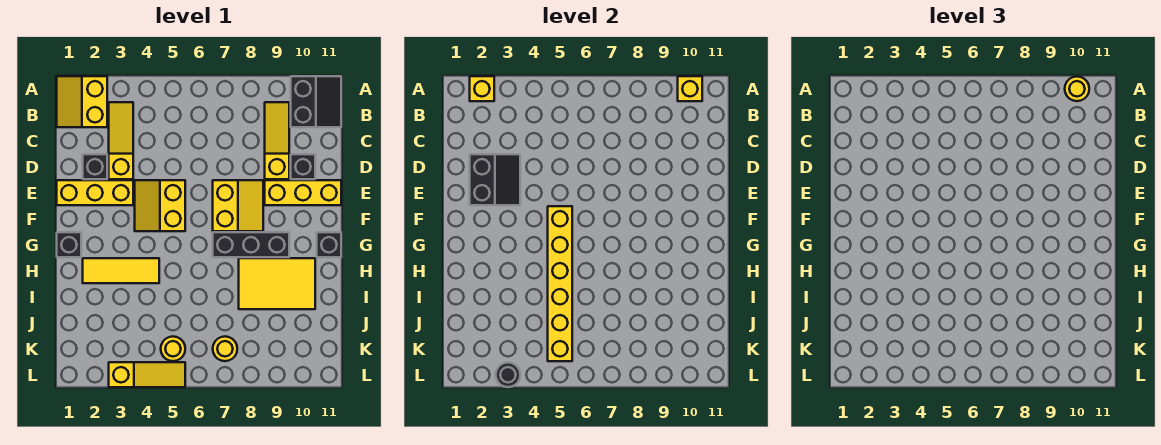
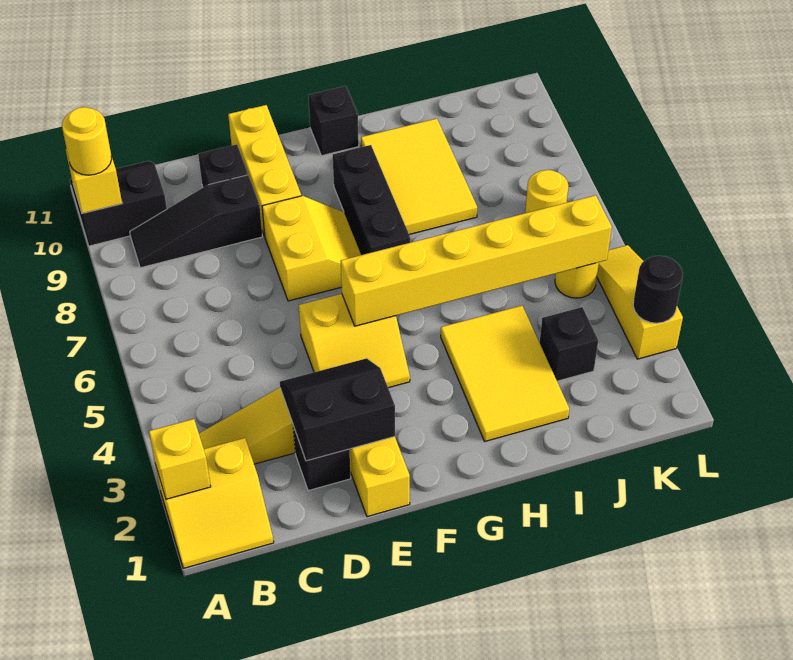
yellow 1x3 slope [265,102,289,179] -> black 1x3 slope [130,175,262,268]
yellow 2x2 slope [213,180,263,231] -> yellow 2x2 slope turned to [262,196,361,301]
black 1x1 brick [57,232,81,257] -> black 1x1 brick moved to [540,307,598,381]
yellow 1x3 tile [83,258,159,283] -> yellow 2x3 tile [441,306,569,441]

